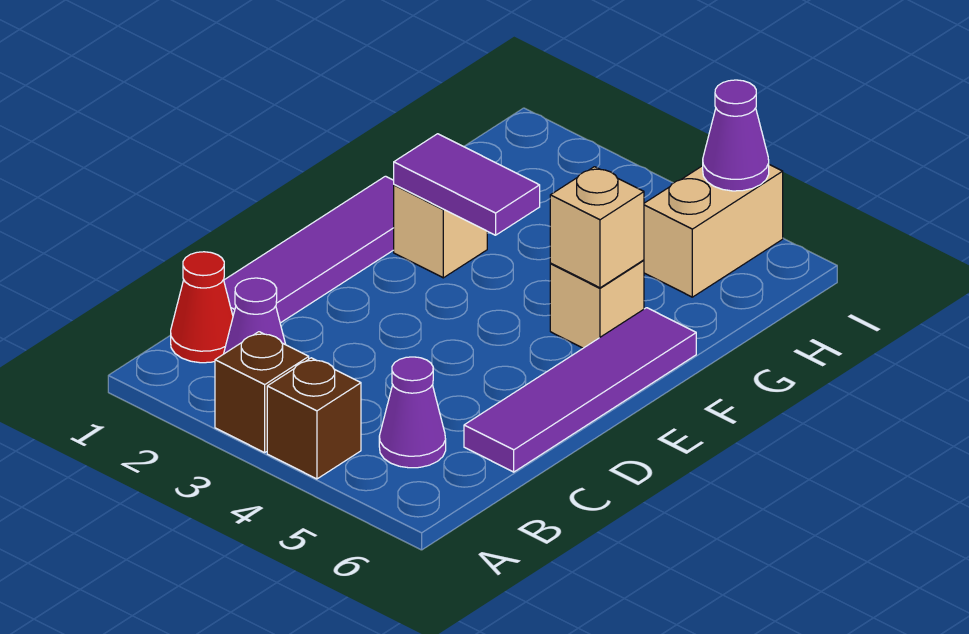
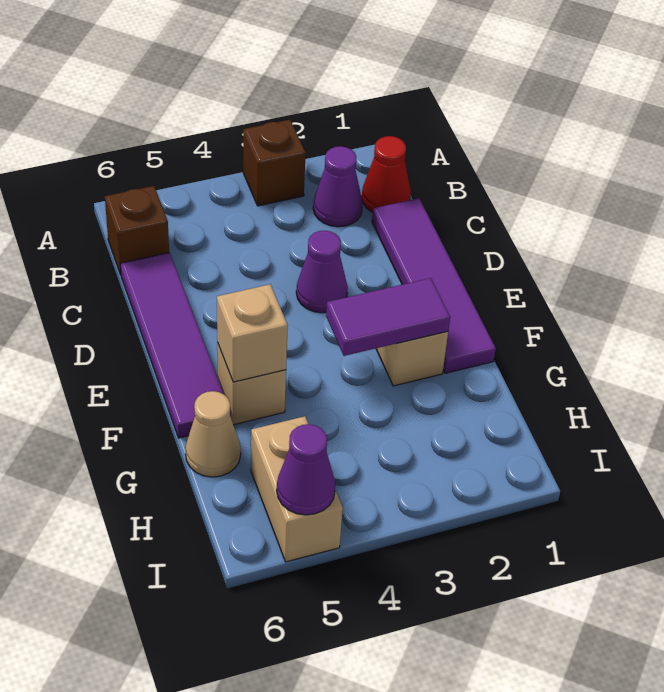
brown 1x1 brick [267,358,361,479] -> brown 1x1 brick moved to [105,186,169,274]
purple 1x1 cone [379,357,446,468] -> purple 1x1 cone moved to [296,231,348,313]
none -> tan 1x1 cone [185,391,241,477]

